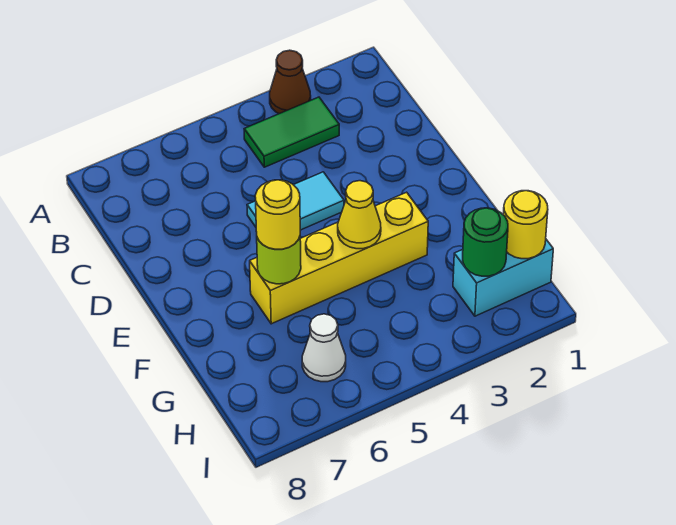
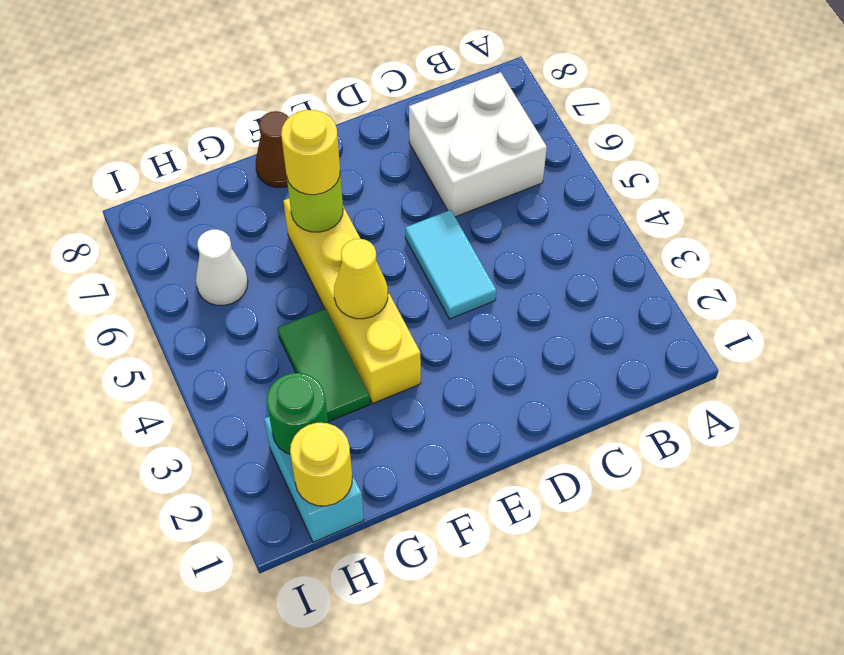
brown 1x1 cone [270,50,311,114] -> brown 1x1 cone moved to [256,111,289,187]
green 1x2 tile [244,97,339,167] -> green 1x2 tile moved to [278,309,370,422]
none -> white 2x2 brick [409,72,547,217]

